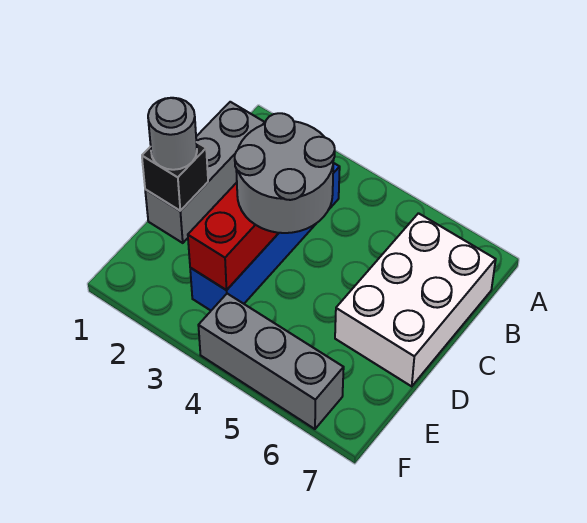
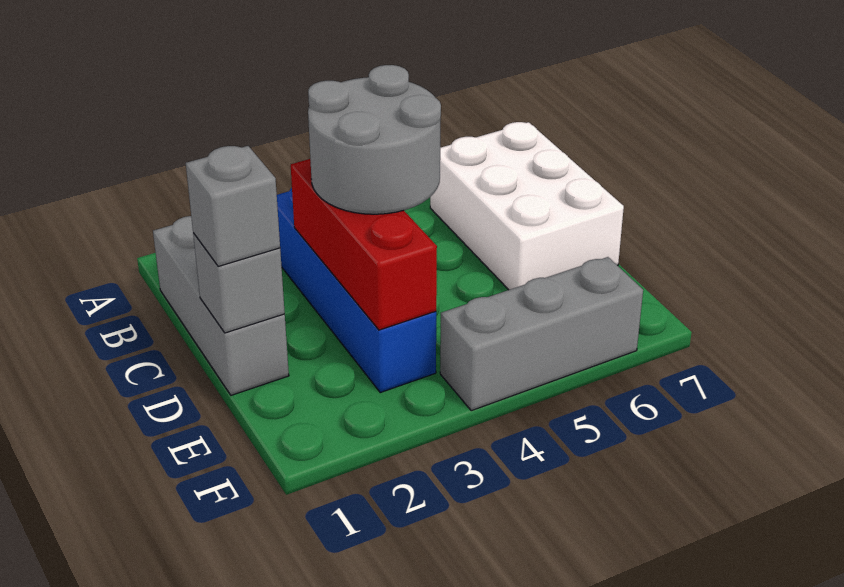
black 1x1 brick [142,142,208,211] -> grey 1x1 brick [193,233,285,333]
grey 1x1 round brick [148,98,197,170] -> grey 1x1 brick [186,146,280,266]

